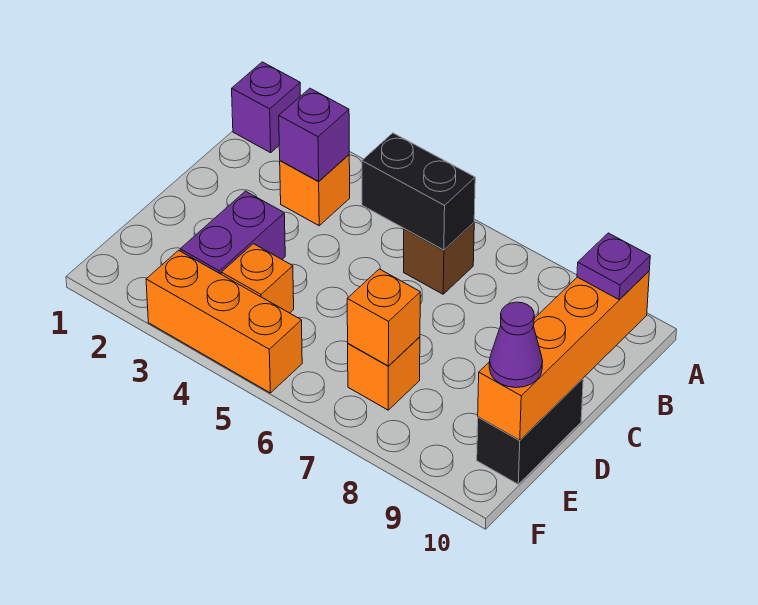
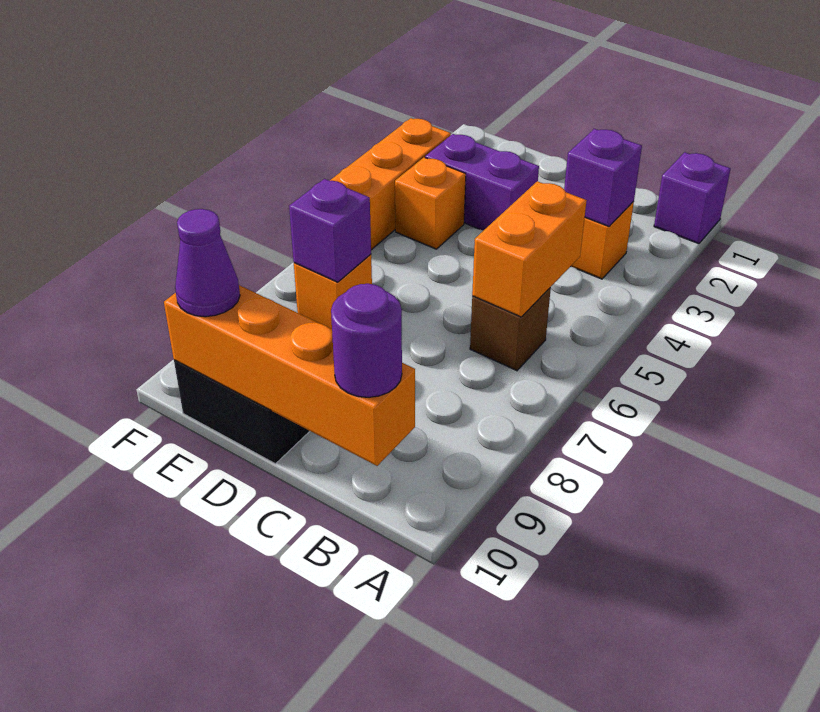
black 1x2 brick [362,133,475,250] -> orange 1x2 brick [472,181,587,317]
purple 1x1 plate [577,233,650,300] -> purple 1x1 round brick [331,284,402,397]
orange 1x1 brick [347,269,420,366] -> purple 1x1 brick [289,179,371,282]

